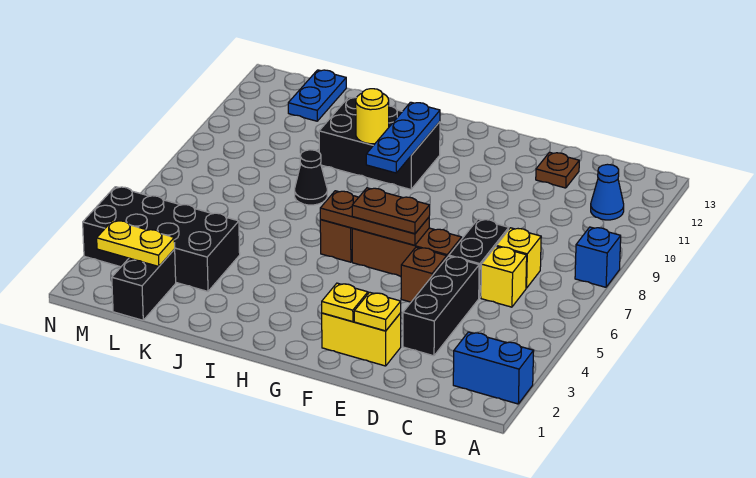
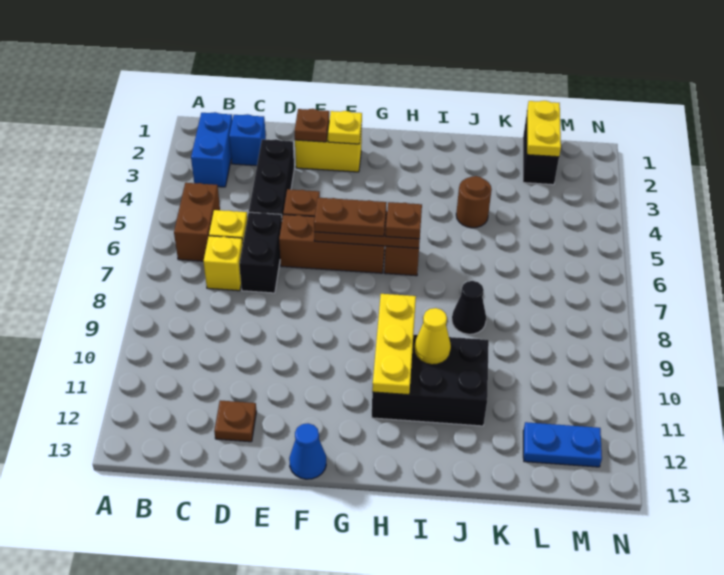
blue 1x2 brick [453,332,534,404] -> blue 1x2 brick turned to [191,112,232,187]
blue 1x1 brick [575,227,621,287] -> blue 1x1 brick moved to [229,114,266,166]
none -> brown 1x2 brick [174,183,220,261]
blue 1x1 cone [591,164,624,220] -> blue 1x1 cone moved to [289,423,326,479]
yellow 1x1 plate [354,292,401,331] -> brown 1x1 plate [295,109,329,142]
none -> brown 1x1 plate [386,202,422,239]
blue 1x3 plate [366,102,440,173] -> yellow 1x3 plate [372,294,416,395]
yellow 1x1 round brick [356,89,389,144] -> yellow 1x1 cone [414,308,451,365]
none -> brown 1x1 round brick [456,176,492,228]
black 2x4 brick [83,187,240,291] -> none
yellow 1x2 plate [97,220,175,267] -> yellow 1x2 plate turned to [527,101,561,157]
blue 1x2 plate [288,70,346,121] -> blue 1x2 plate turned to [523,422,602,467]

